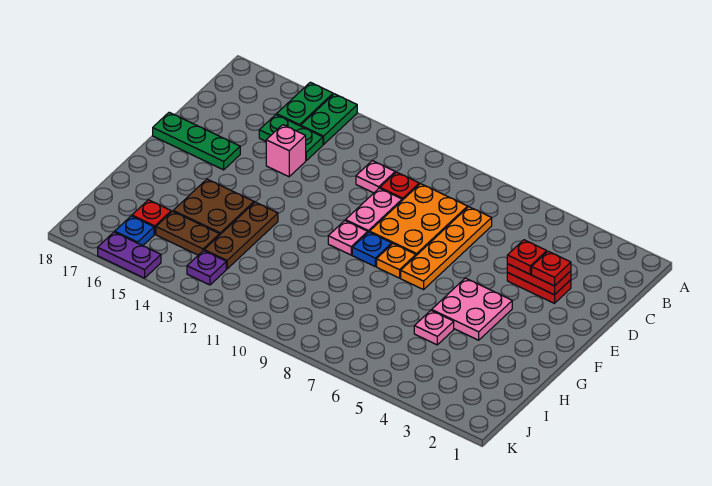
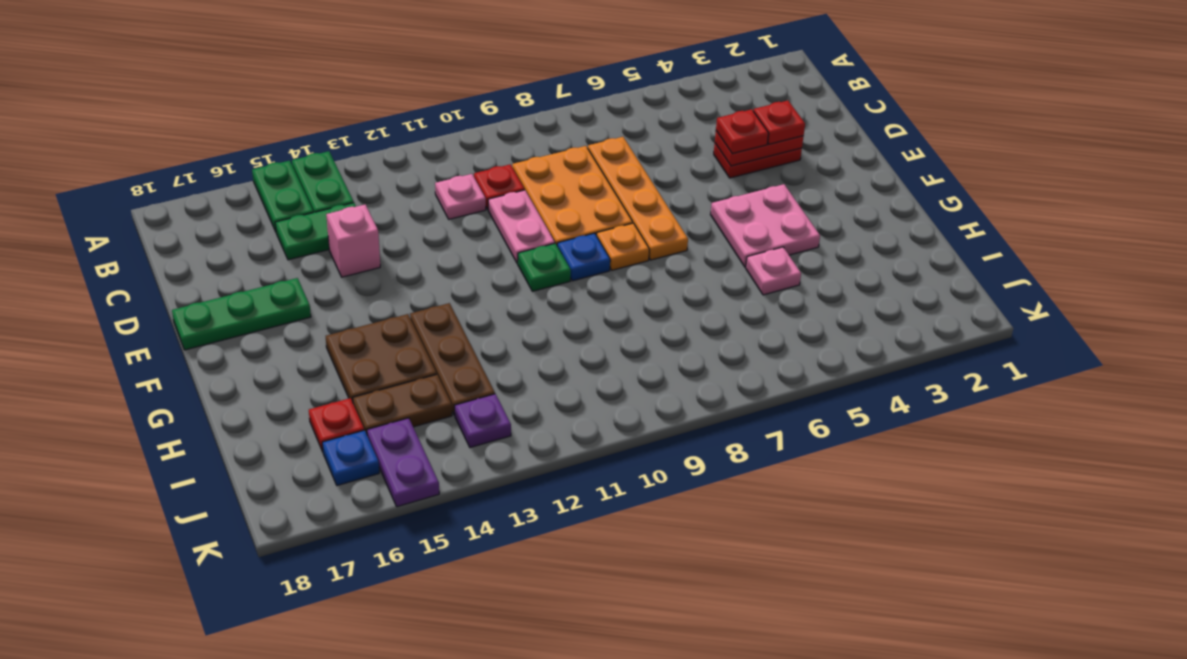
pink 1x1 plate [328,221,368,255] -> green 1x1 plate [518,243,571,291]
purple 1x2 plate [98,232,161,278] -> purple 1x2 plate turned to [367,418,439,507]

